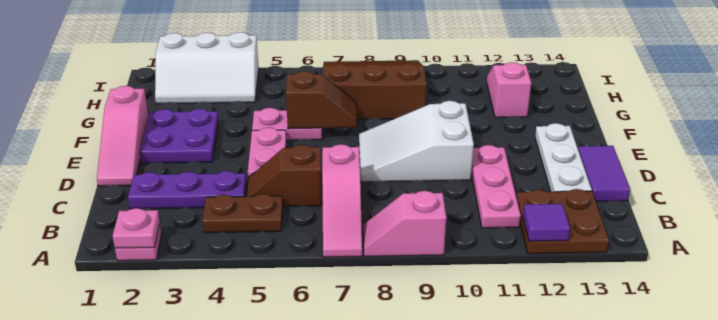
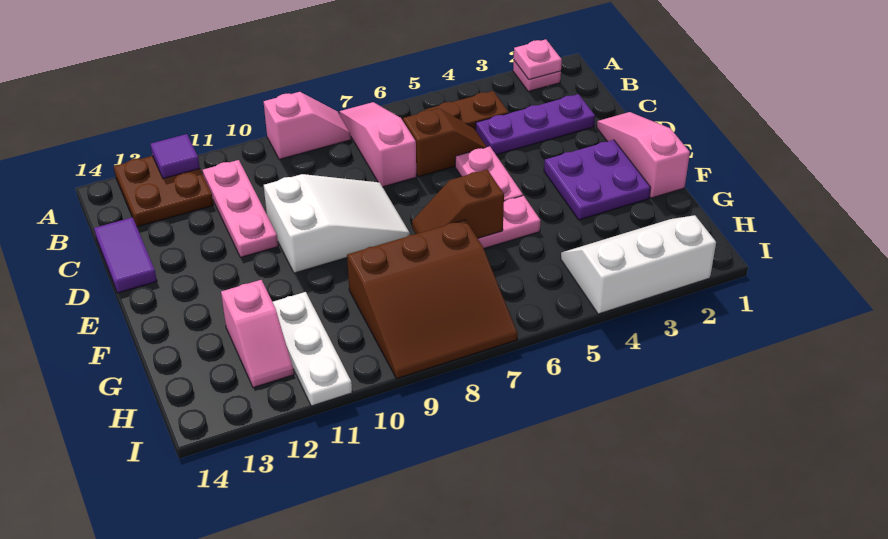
white 1x3 plate [535,123,592,192] -> white 1x3 plate moved to [273,292,352,406]

